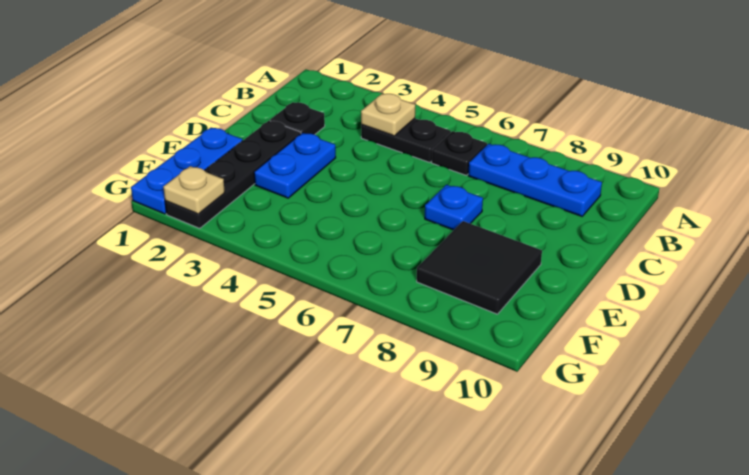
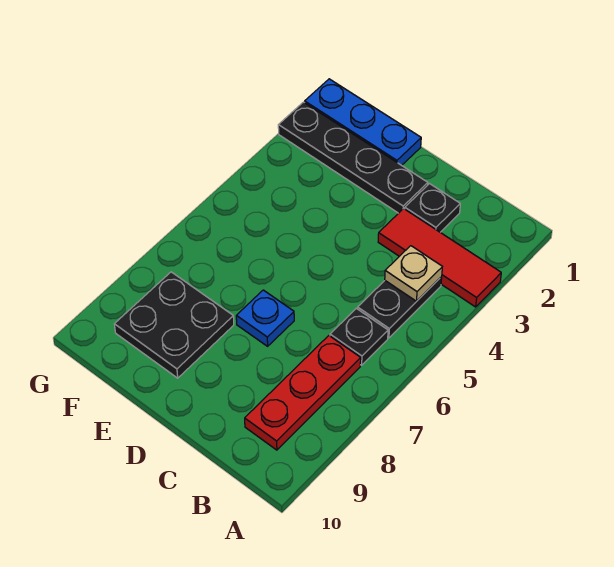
none -> red 1x3 tile [378,209,501,307]
blue 1x3 plate [468,144,602,216] -> red 1x3 plate [245,336,361,450]
blue 1x2 plate [254,133,336,198] -> none
black 2x2 tile [417,221,542,314] -> black 2x2 plate [114,272,234,378]
tan 1x1 plate [164,166,225,214] -> none

